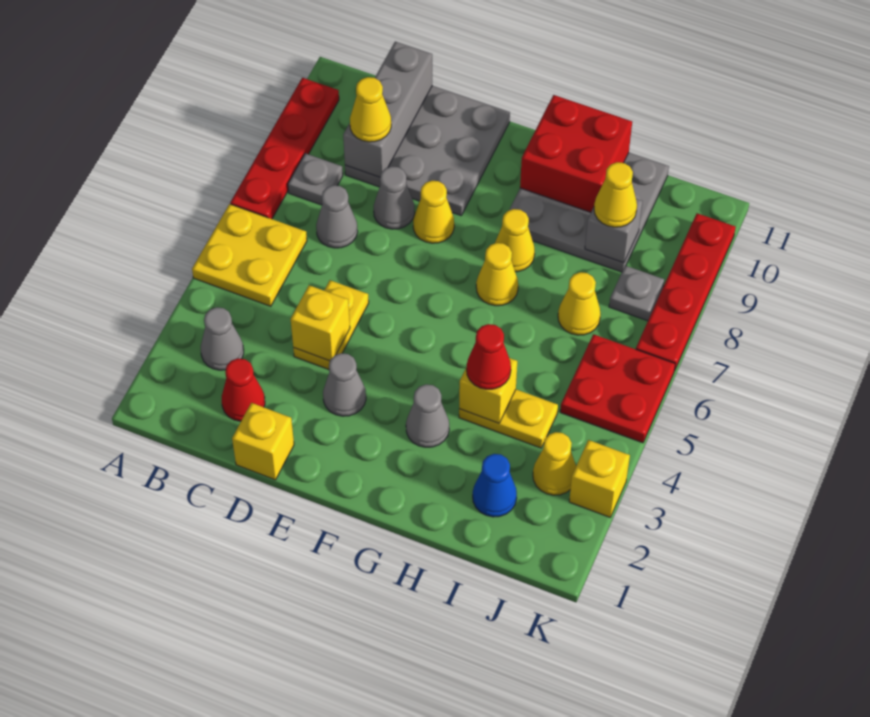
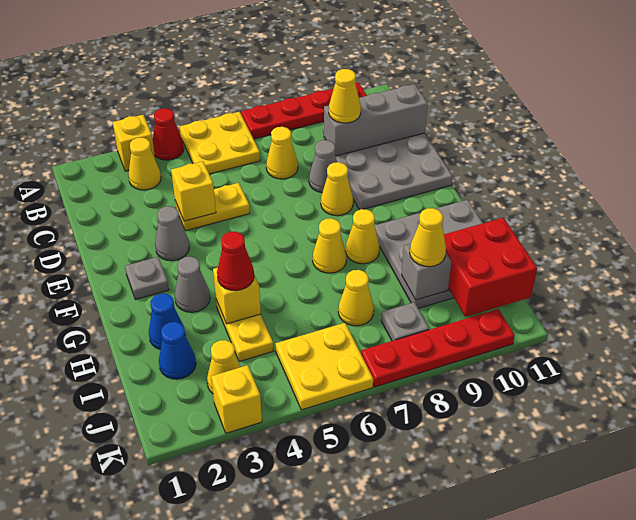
grey 1x1 cone [201,307,244,370] -> yellow 1x1 cone [128,137,161,190]
grey 1x1 plate [288,153,343,205] -> grey 1x1 plate moved to [125,257,169,299]
red 1x1 cone [222,358,265,421] -> red 1x1 cone moved to [153,108,184,160]
grey 1x1 cone [316,185,358,248] -> yellow 1x1 cone [266,127,298,179]
yellow 1x1 brick [232,403,294,480] -> yellow 1x1 brick moved to [113,115,155,171]
red 2x2 brick [520,95,632,212] -> red 2x2 brick moved to [444,218,537,317]
none -> blue 1x1 cone [149,294,184,350]
red 2x2 plate [560,334,675,443] -> yellow 2x2 plate [276,323,373,410]

